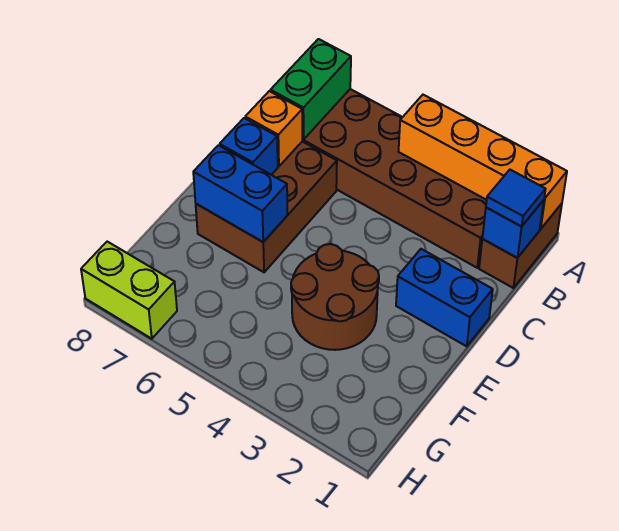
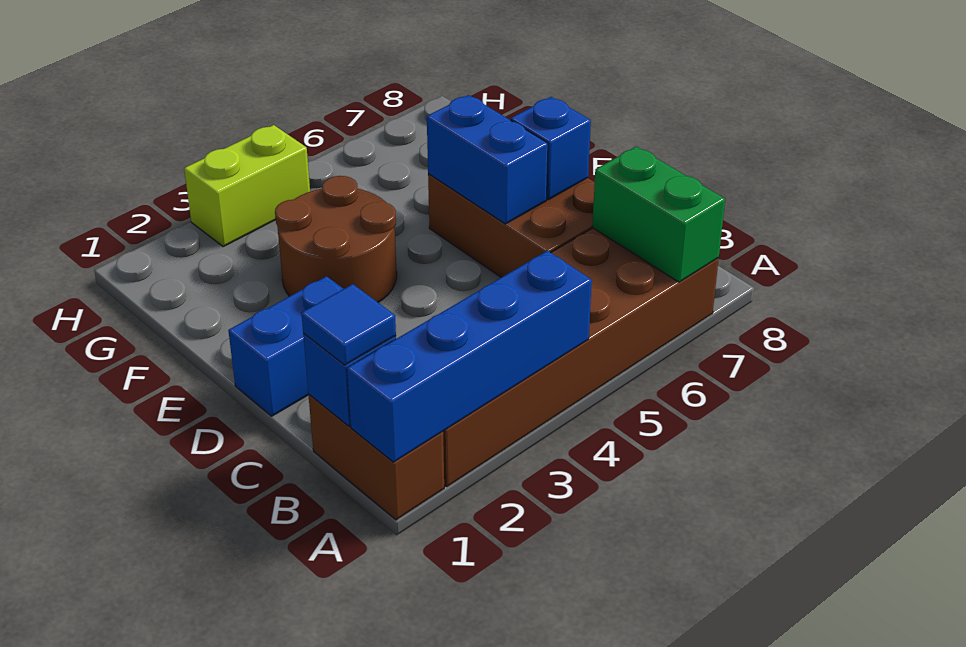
orange 1x4 brick [399,95,567,229] -> blue 1x4 brick [347,251,592,462]
orange 1x1 brick [245,91,303,166] -> none
blue 1x2 brick [193,145,287,242] -> blue 1x2 brick turned to [427,95,548,224]
lime 1x2 brick [81,242,177,339] -> lime 1x2 brick moved to [184,125,310,247]

